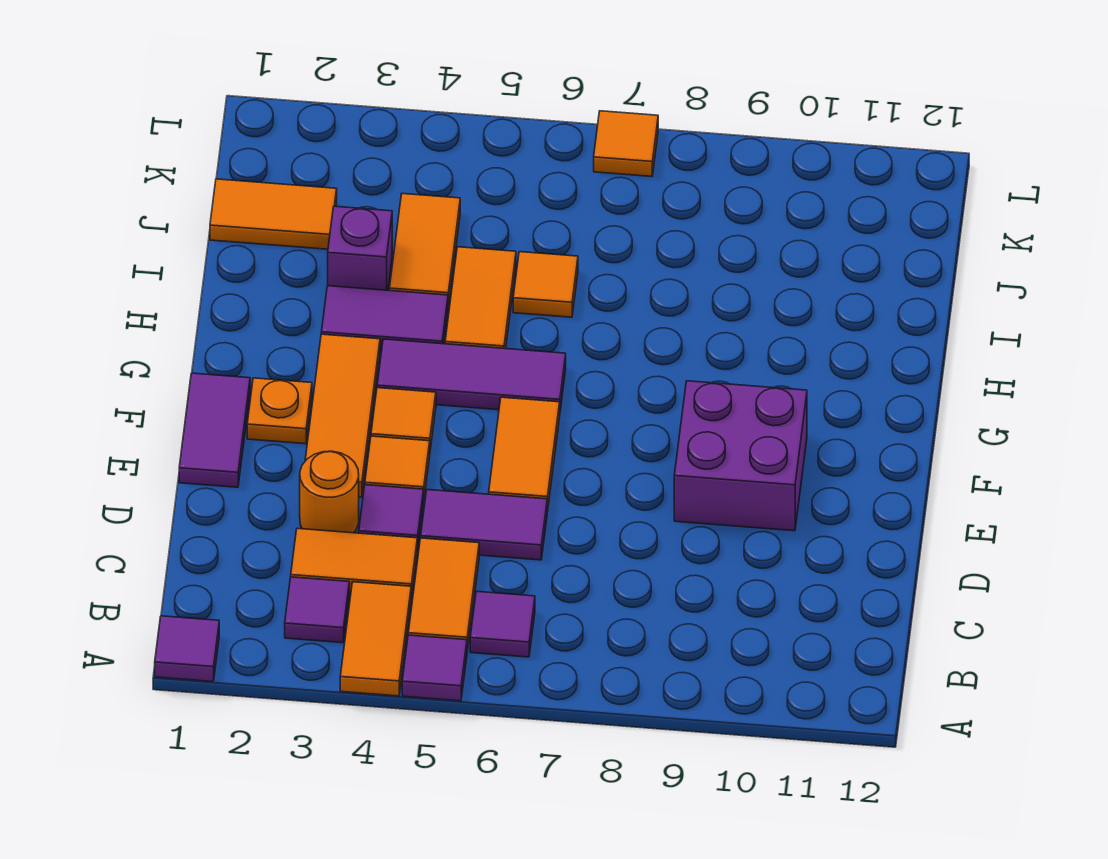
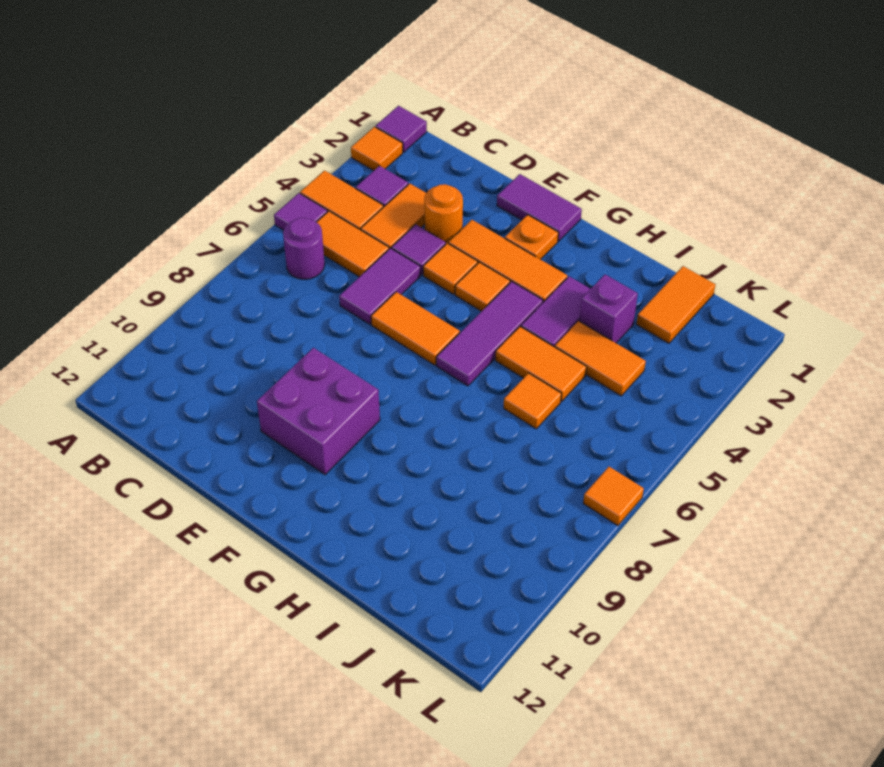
none -> orange 1x1 tile [351,127,403,171]
purple 1x1 tile [470,591,535,657] -> purple 1x1 round brick [283,218,325,279]

